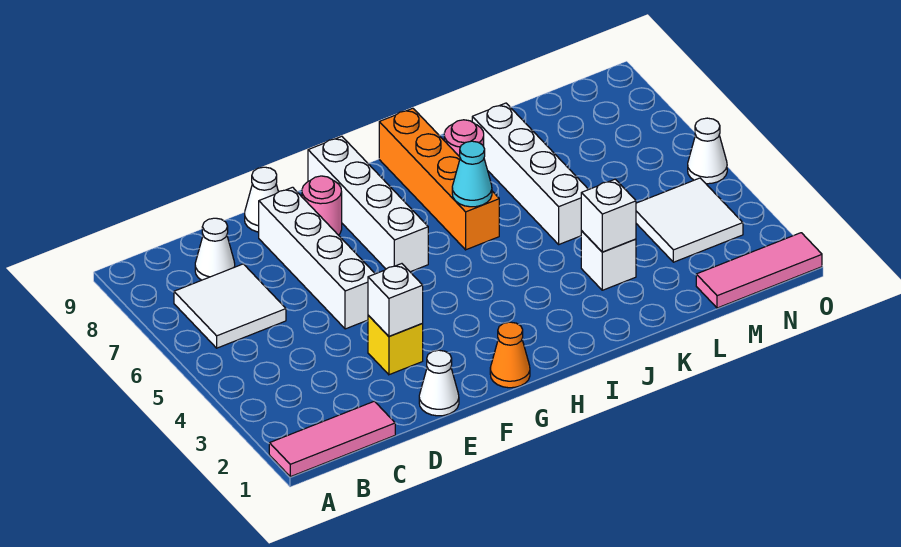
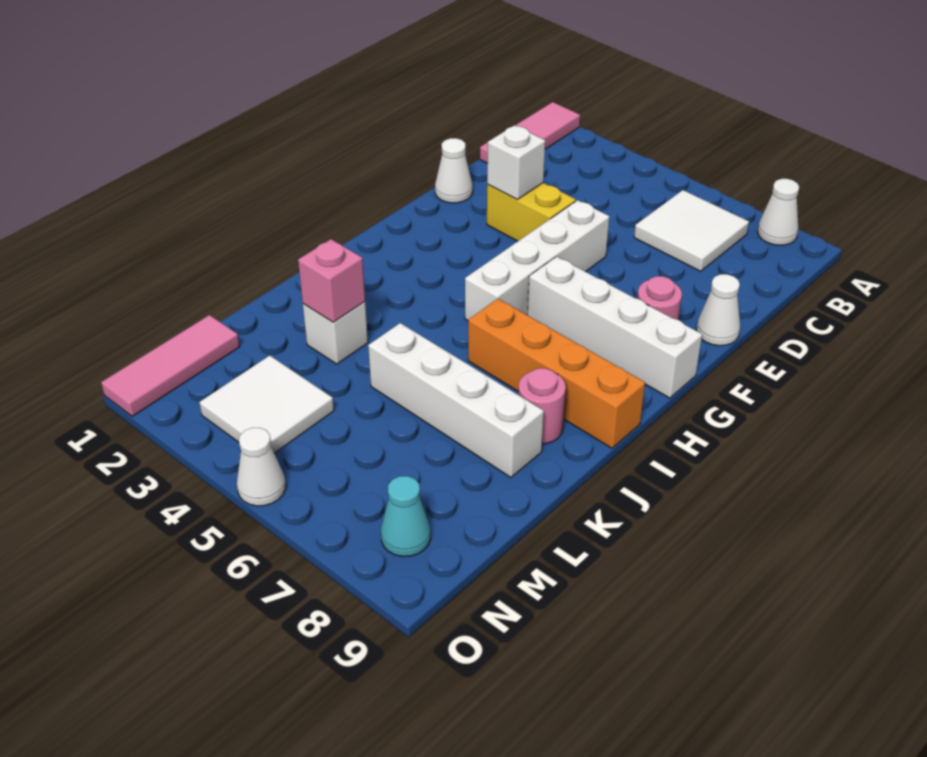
white 1x1 cone [195,218,235,280] -> white 1x1 cone moved to [757,179,799,245]
yellow 1x1 brick [368,315,423,375] -> yellow 1x2 brick [487,183,576,241]
white 1x4 brick [259,187,375,329] -> white 1x4 brick turned to [465,200,609,321]
orange 1x1 cone [490,322,530,388] -> none
cyan 1x1 cone [452,141,492,207] -> cyan 1x1 cone moved to [381,476,431,557]
white 1x1 brick [581,179,636,252] -> pink 1x1 brick [298,239,365,322]

